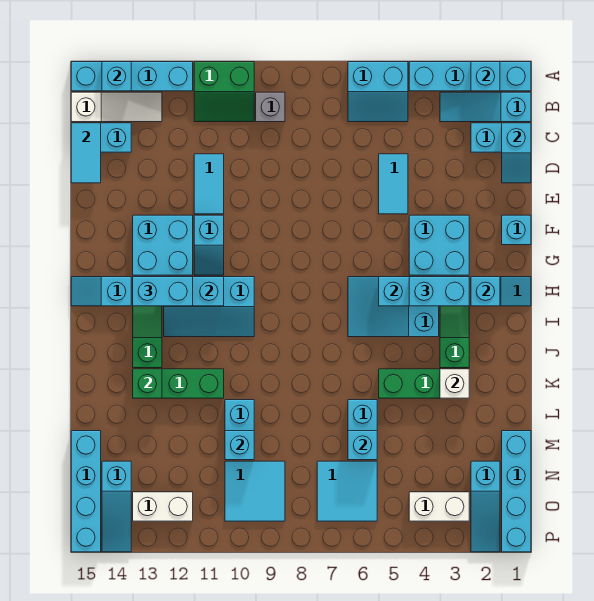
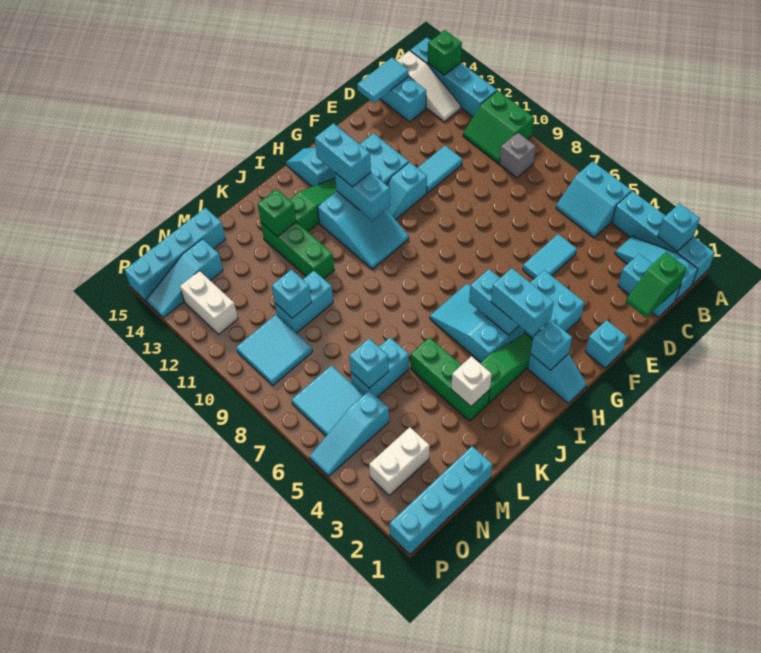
cyan 1x1 brick [102,62,131,91] -> green 1x1 brick [428,30,462,75]
cyan 1x2 slope [502,123,531,183] -> green 1x2 slope [626,252,687,318]
cyan 2x3 slope [164,277,254,337] -> cyan 2x3 slope turned to [318,191,409,269]
cyan 1x3 slope [471,461,500,552] -> cyan 1x3 slope moved to [310,390,389,476]
white 1x2 brick [409,492,469,521] -> white 1x2 brick turned to [369,427,430,495]

